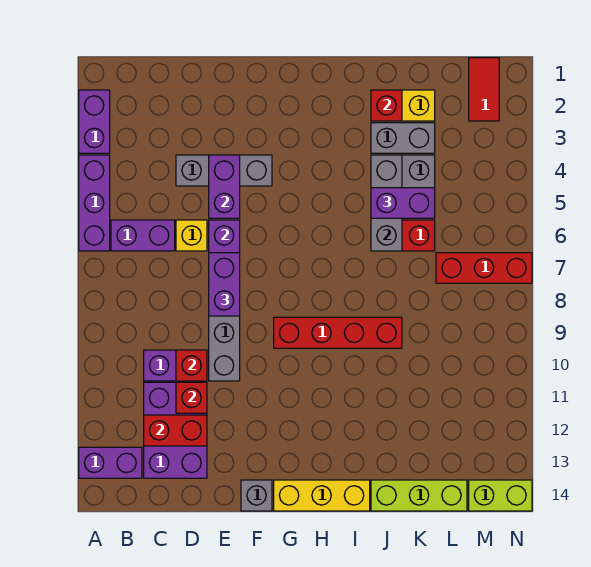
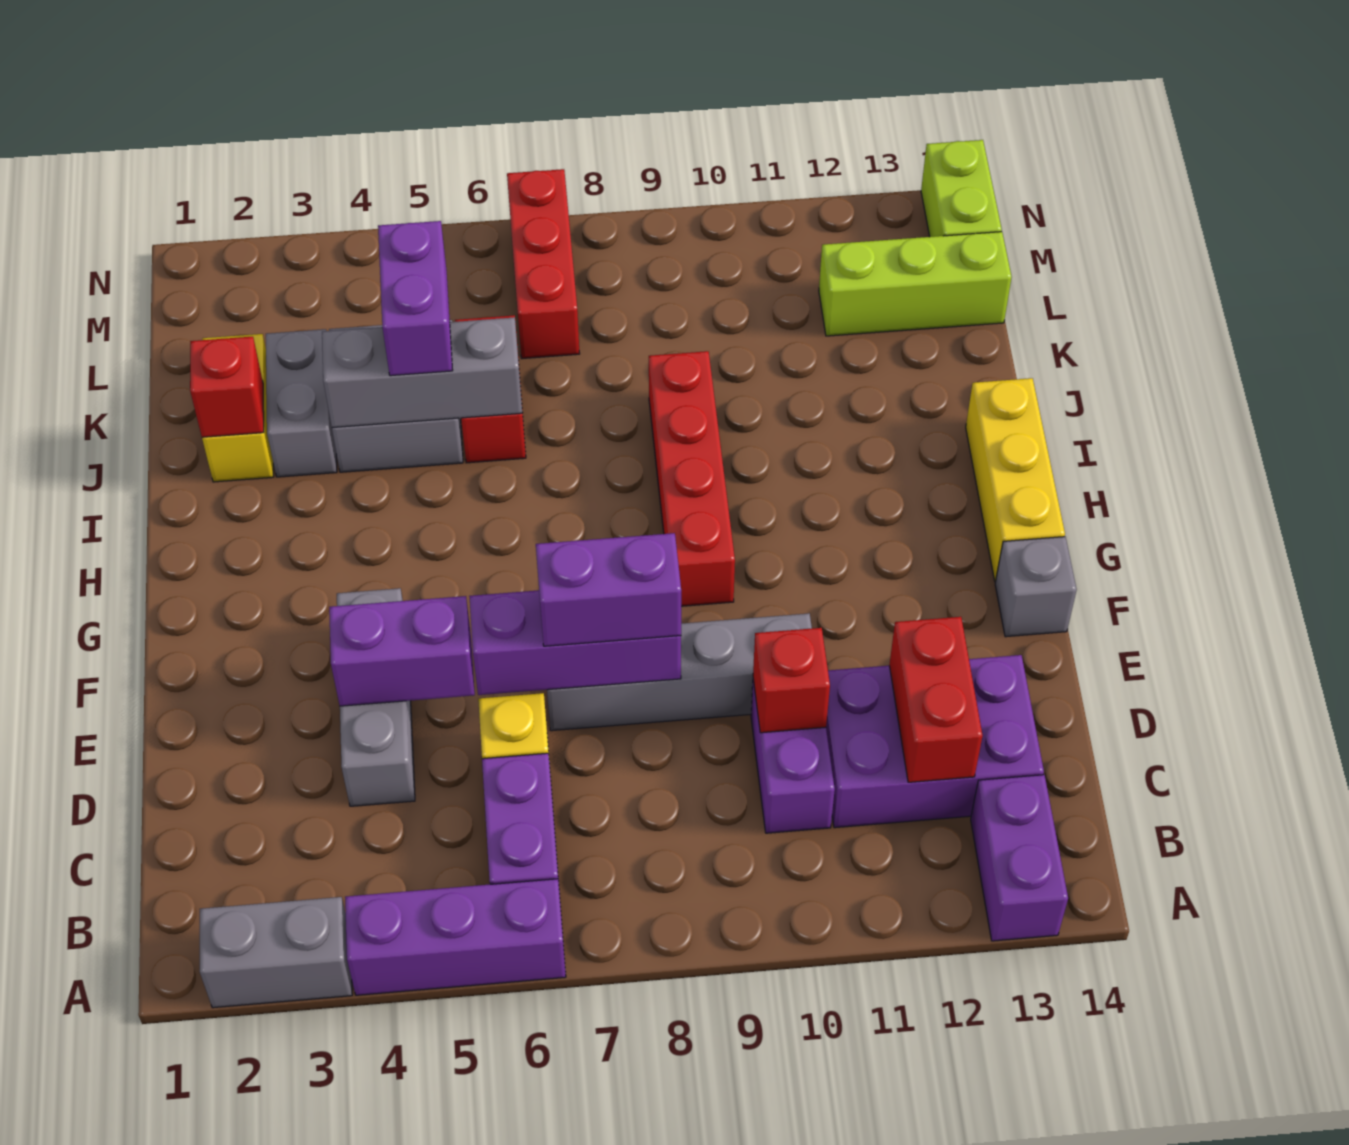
purple 1x2 brick [79,90,110,153] -> grey 1x2 brick [200,897,352,1008]
red 1x1 brick [176,382,207,413] -> none
lime 1x3 brick [371,480,467,511] -> lime 1x3 brick turned to [819,232,1012,336]
red 1x2 tile [469,58,499,121] -> none

